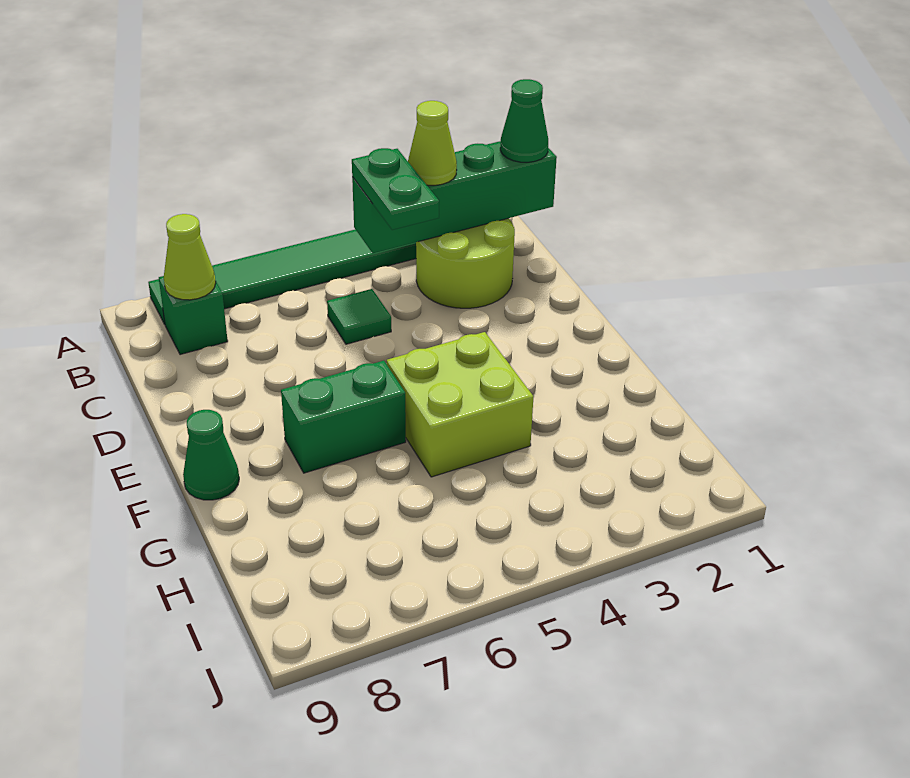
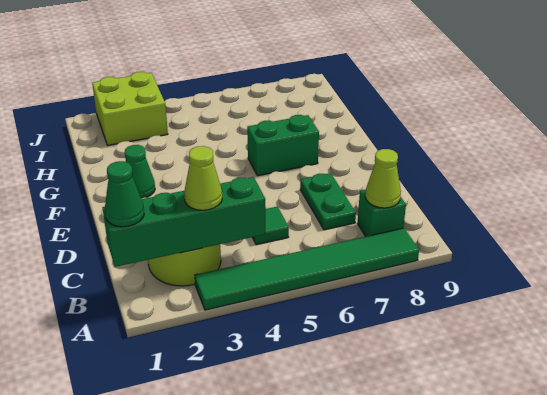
green 1x2 plate [352,148,439,230] -> green 1x2 plate moved to [300,173,356,230]
lime 2x2 brick [387,332,534,477] -> lime 2x2 brick moved to [92,72,168,145]
green 1x1 cone [183,410,239,500] -> green 1x1 cone moved to [125,145,155,199]

